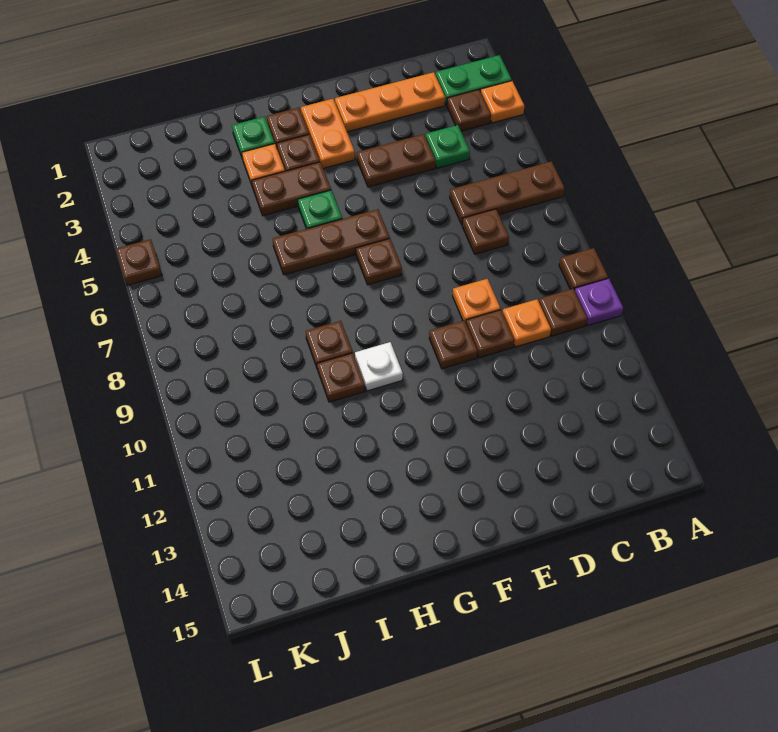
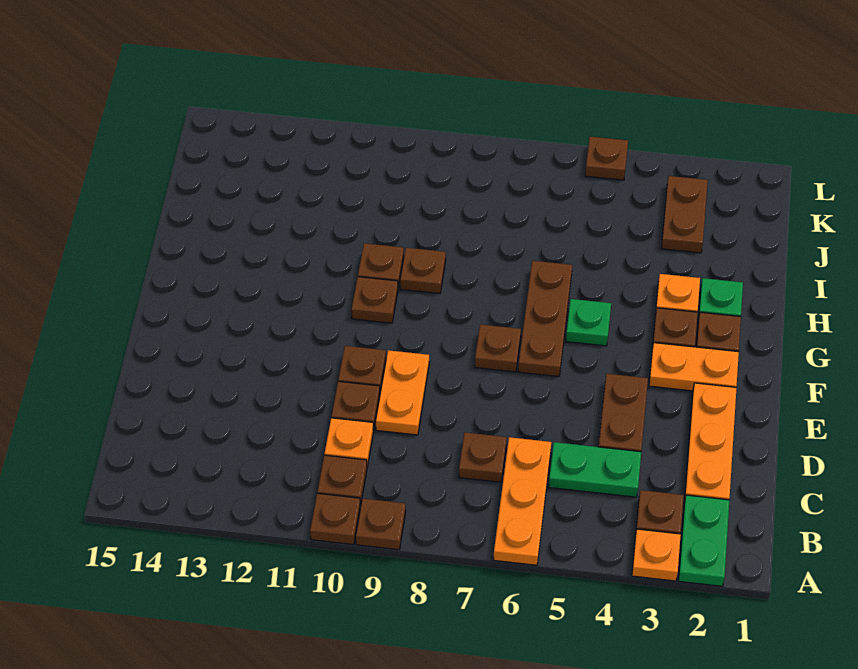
brown 1x3 plate [450,161,565,224] -> orange 1x3 plate [493,437,551,565]
purple 1x1 plate [575,278,623,325] -> brown 1x1 plate [310,493,360,545]
green 1x1 plate [426,125,470,168] -> green 1x2 plate [549,442,641,497]
orange 1x1 plate [453,279,500,322] -> orange 1x2 plate [376,350,429,435]
brown 1x2 plate [252,162,331,216] -> brown 1x2 plate moved to [661,176,708,253]
white 1x1 plate [355,342,403,391] -> brown 1x1 plate [351,277,398,323]

